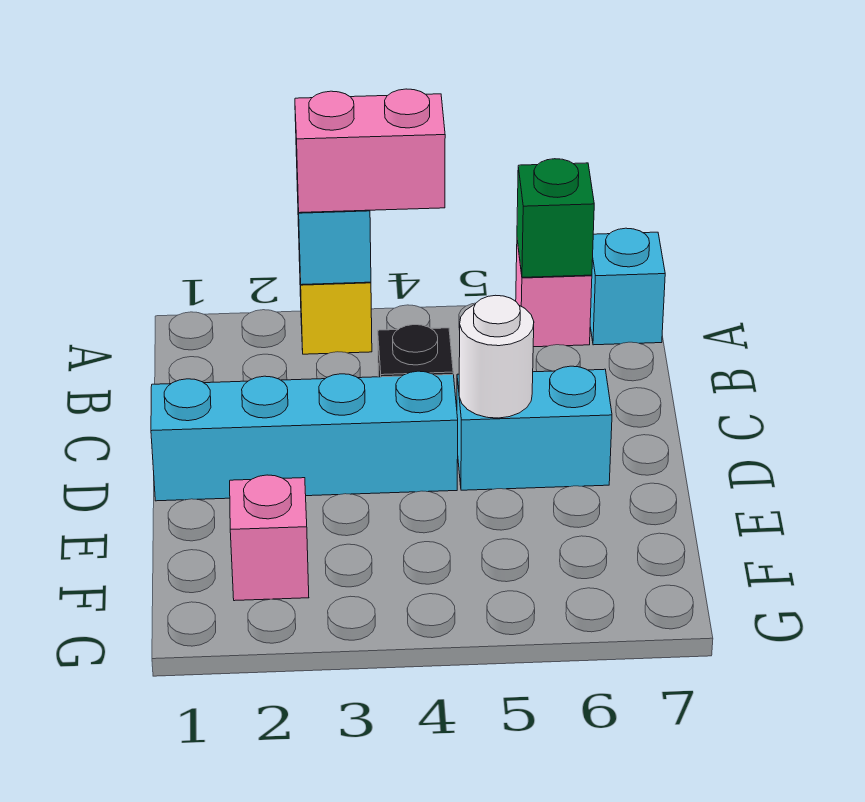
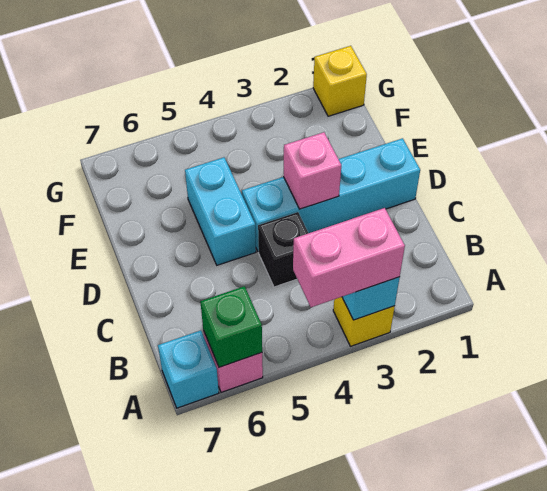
cyan 1x2 brick [457,366,612,490] -> cyan 1x2 brick turned to [185,157,256,265]
white 1x1 round brick [459,295,534,418] -> none
pink 1x1 brick [230,475,309,601] -> pink 1x1 brick moved to [283,132,341,209]
none -> yellow 1x1 brick [313,46,367,116]

